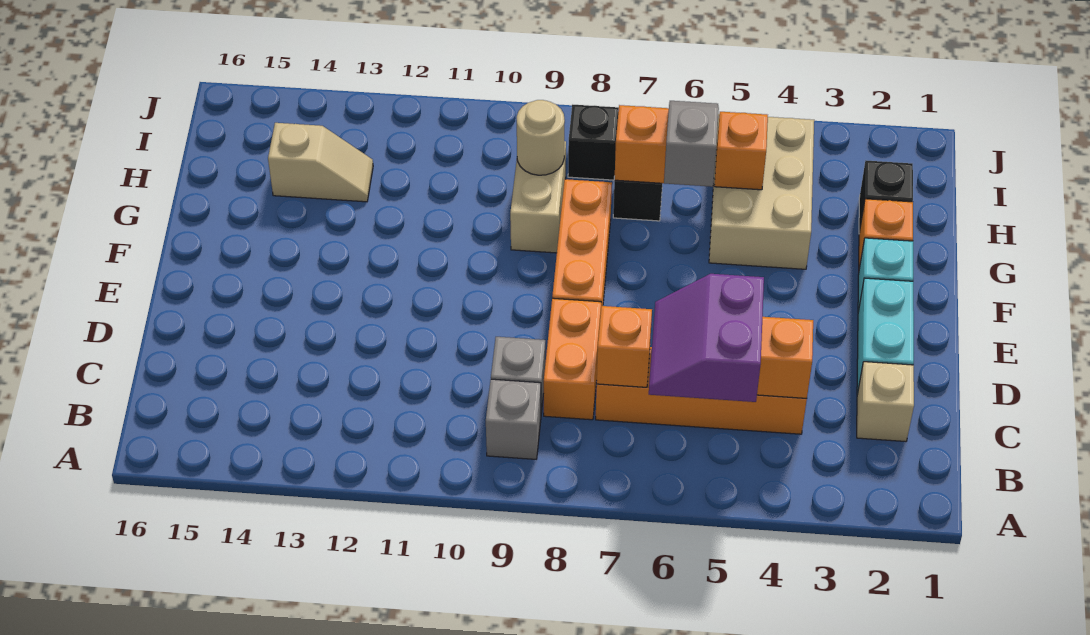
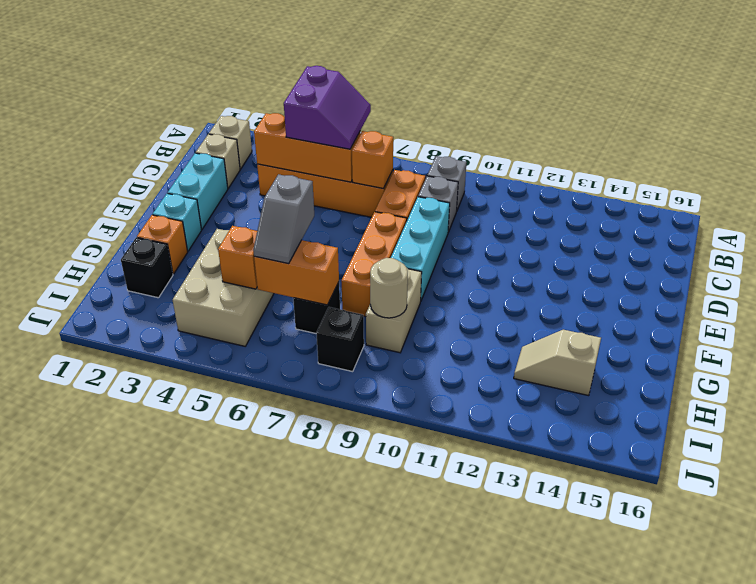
none -> tan 1x1 brick [209,116,252,169]
none -> cyan 1x3 brick [391,197,450,300]

